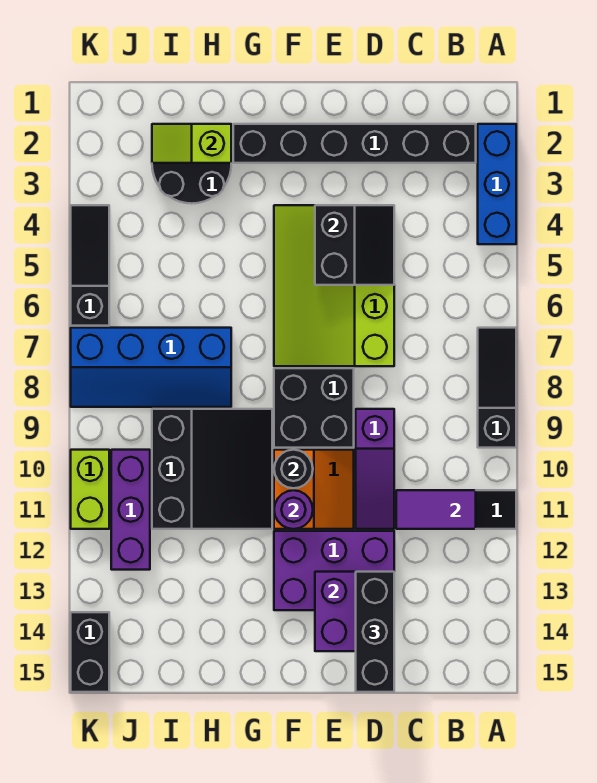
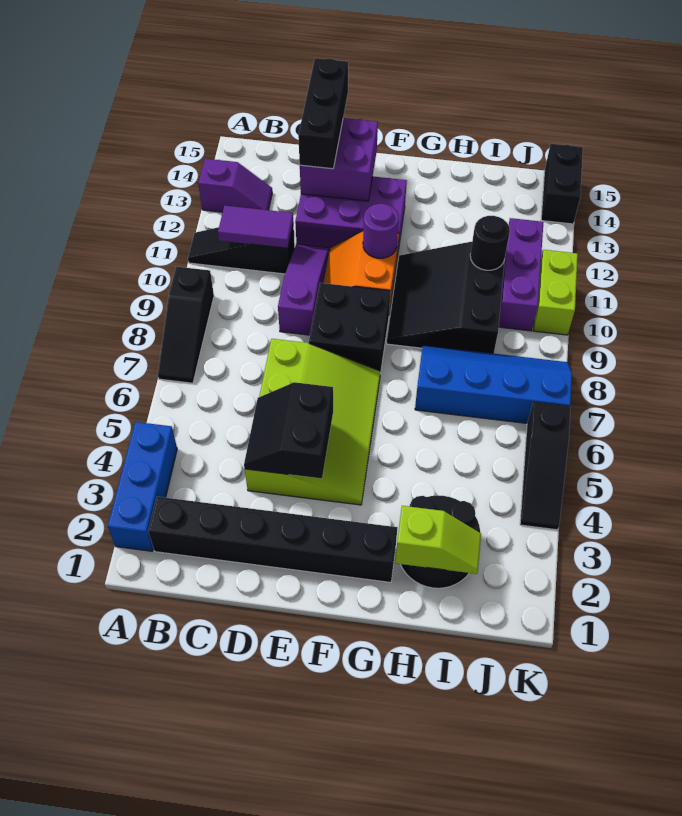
none -> purple 1x2 slope [198,159,272,212]
black 1x1 round brick [274,450,313,488] -> black 1x1 round brick moved to [470,216,510,270]

